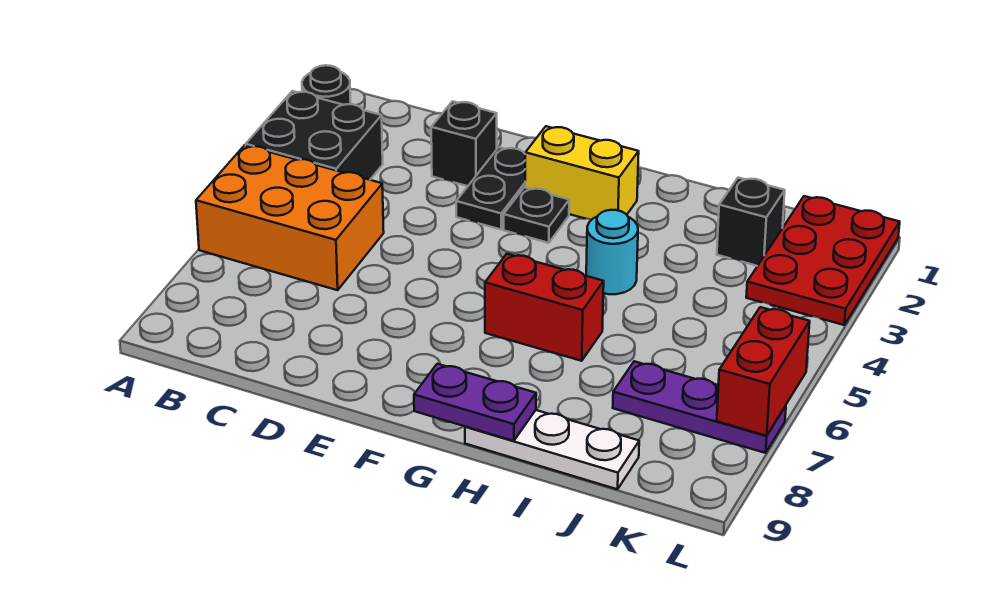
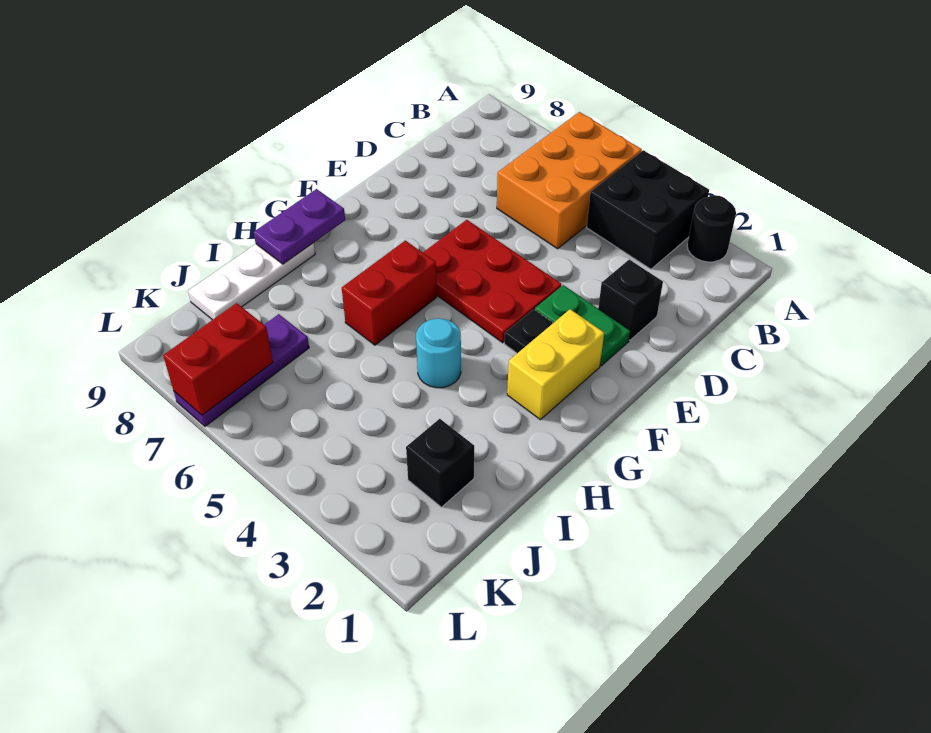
black 1x2 plate [456,147,525,230] -> green 1x2 plate [535,285,630,366]
red 2x3 plate [746,196,900,325] -> red 2x3 plate moved to [423,220,561,343]
red 1x2 brick [717,307,810,436] -> red 1x2 brick turned to [163,303,273,415]

